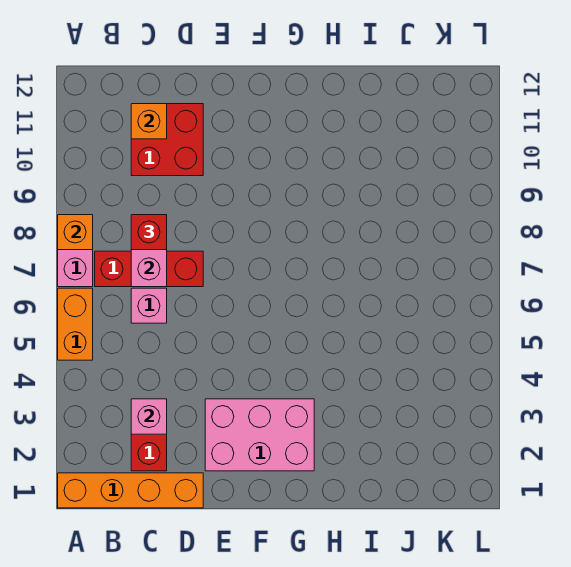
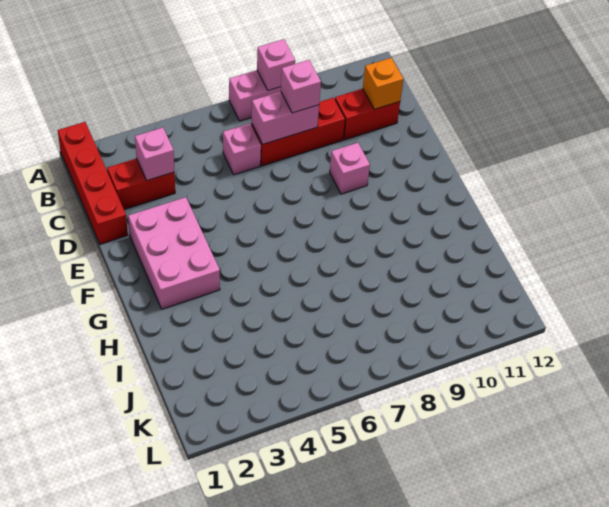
orange 1x4 brick [58,473,203,508] -> red 1x4 brick [58,122,128,244]
orange 1x2 brick [58,288,93,360] -> none
orange 1x1 brick [58,215,93,250] -> pink 1x1 brick [257,39,295,91]
red 1x3 brick [95,251,203,287] -> red 1x3 brick turned to [251,98,345,166]
red 1x1 brick [131,215,167,250] -> pink 1x1 brick [281,60,321,113]
red 2x2 brick [131,104,203,176] -> red 1x2 brick [335,89,400,140]
none -> pink 1x1 brick [330,143,370,194]

